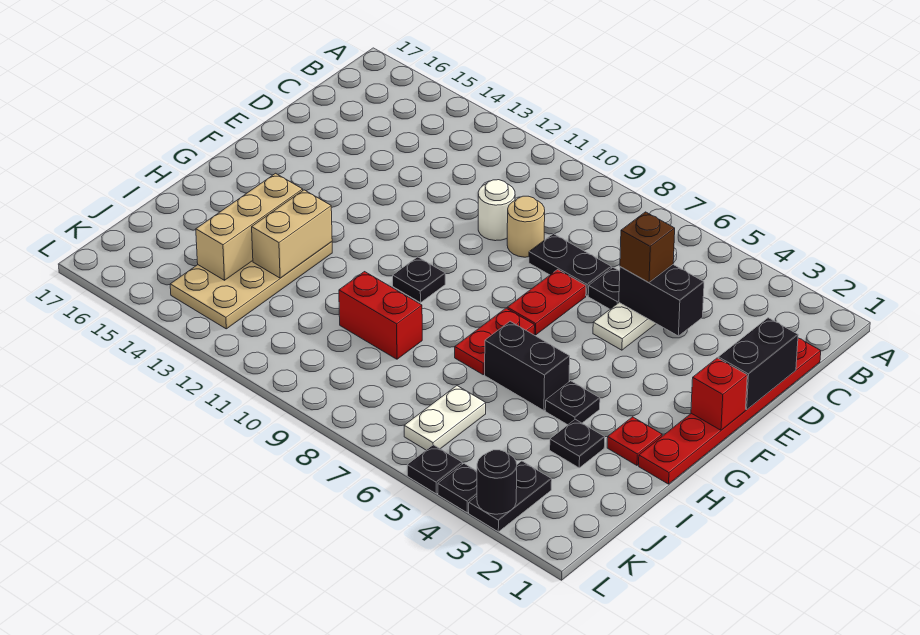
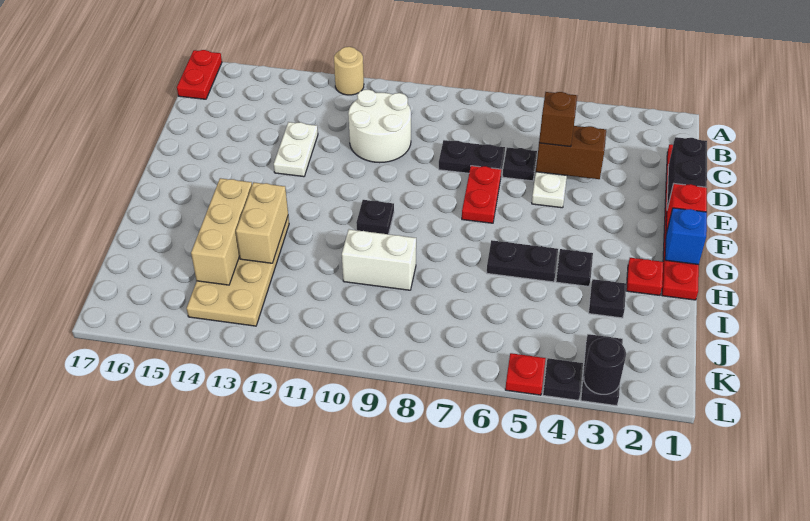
black 1x2 brick [619,265,704,336] -> brown 1x2 brick [536,126,606,179]
tan 1x1 round brick [507,196,545,257] -> tan 1x1 round brick moved to [334,47,364,95]
white 1x1 round brick [478,180,515,241] -> white 2x2 round brick [348,90,411,163]
none -> blue 1x1 brick [665,208,707,265]
red 1x2 plate [455,308,535,375] -> red 1x2 plate moved to [177,50,222,99]
black 1x2 brick [485,321,570,411] -> black 1x2 plate [487,240,558,282]
red 1x2 brick [339,272,422,359] -> white 1x2 brick [342,229,416,290]
white 1x2 plate [404,386,486,450] -> white 1x2 plate moved to [274,122,318,177]
black 1x1 plate [407,445,462,494] -> red 1x1 plate [505,353,546,395]

